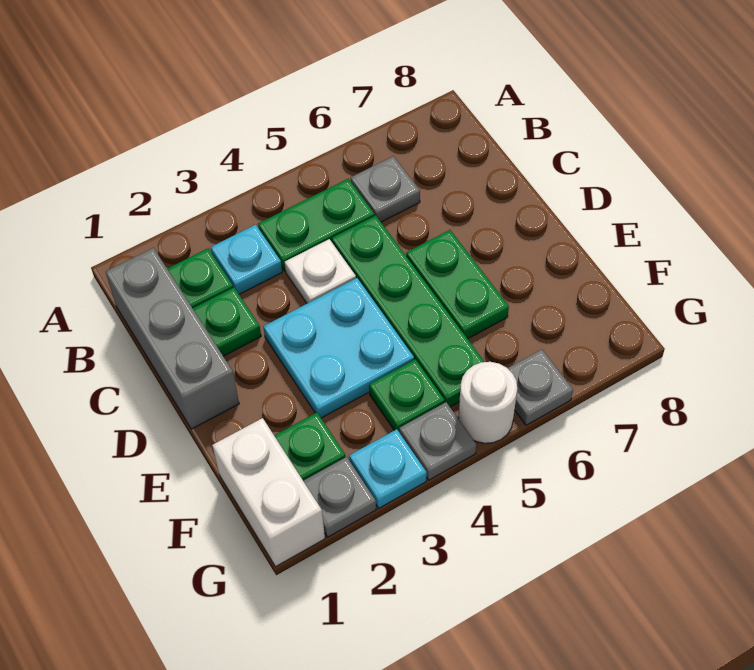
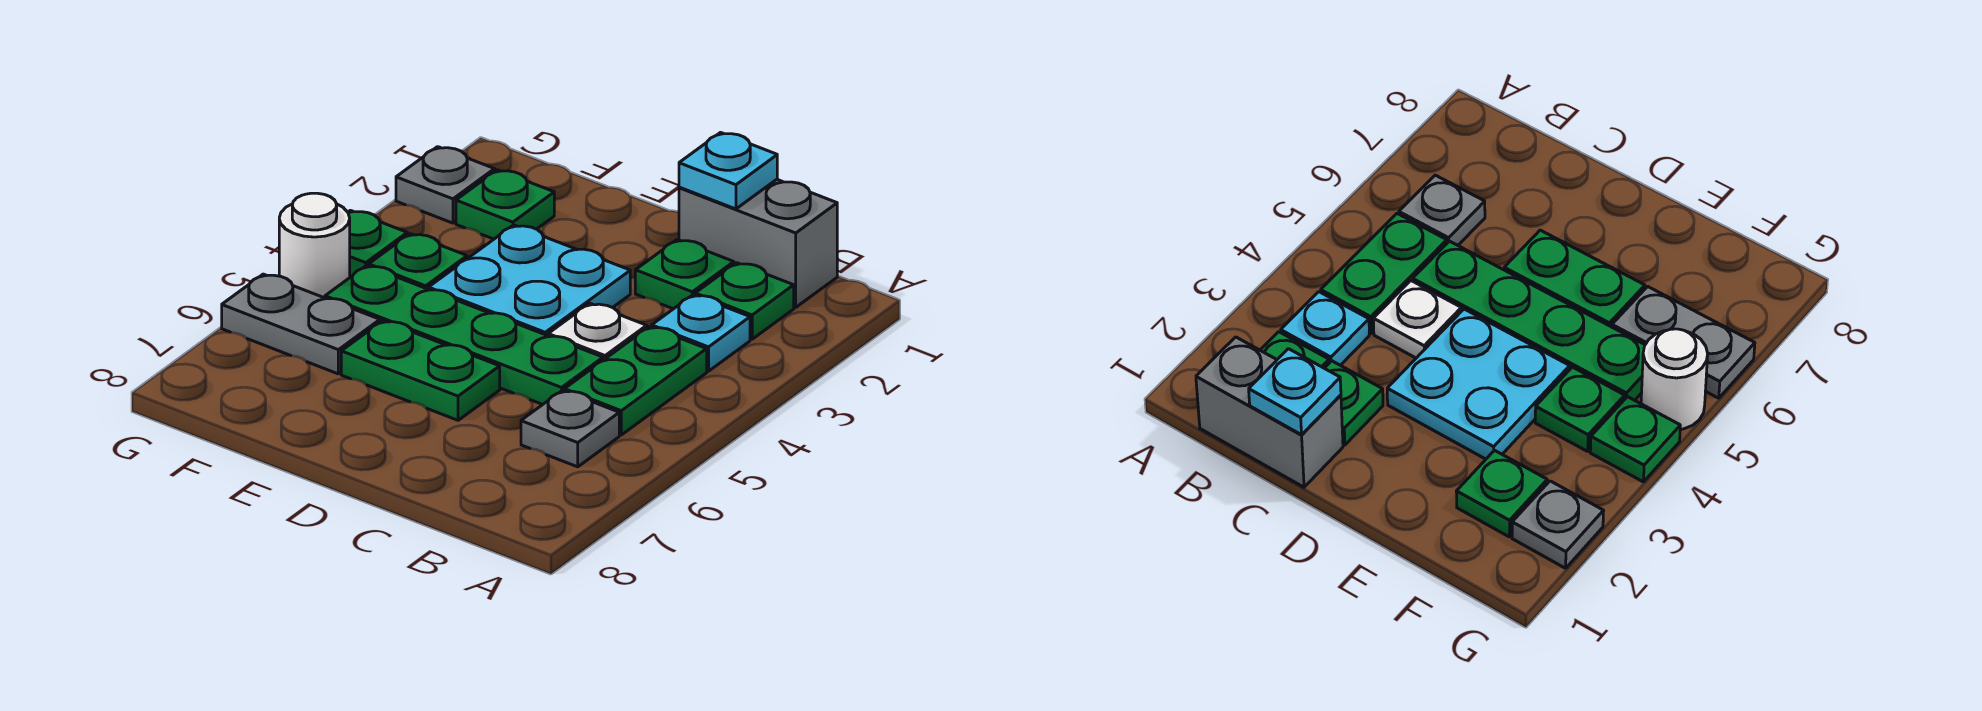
grey 1x3 brick [106,248,239,429] -> grey 1x2 brick [679,180,837,307]
white 1x2 brick [212,418,325,567] -> none
cyan 1x1 plate [349,429,427,508] -> cyan 1x1 plate moved to [679,133,777,209]
grey 1x1 plate [399,402,476,480] -> green 1x1 plate [348,210,407,277]
grey 1x1 plate [508,350,573,425] -> grey 1x2 plate [222,274,380,374]

